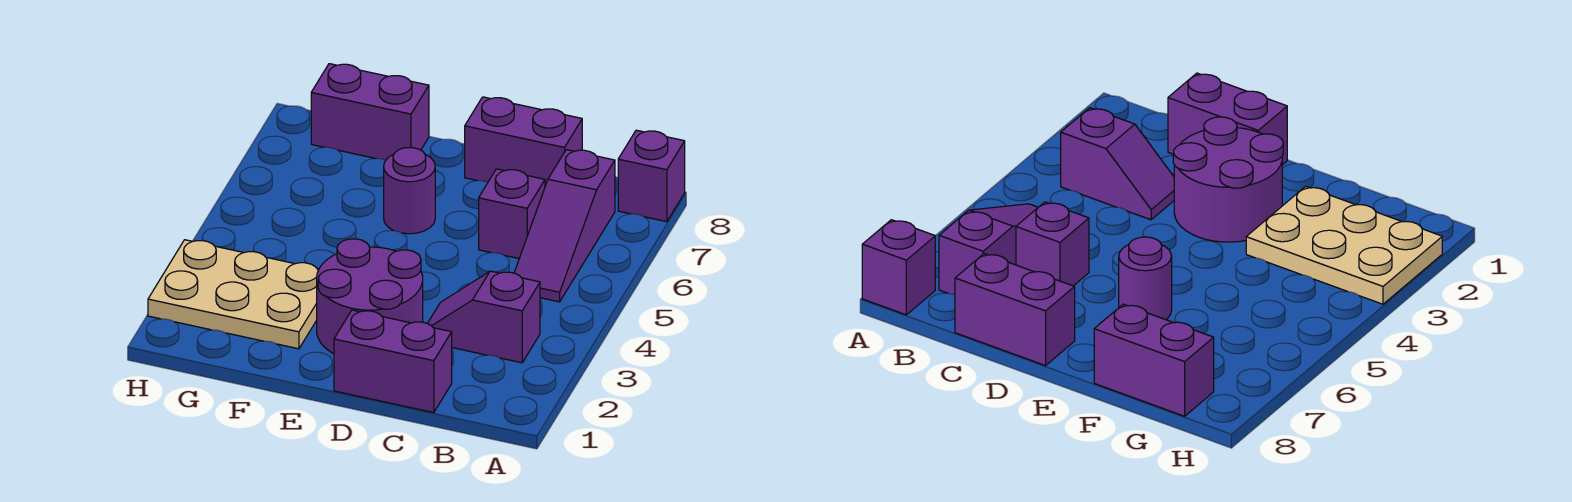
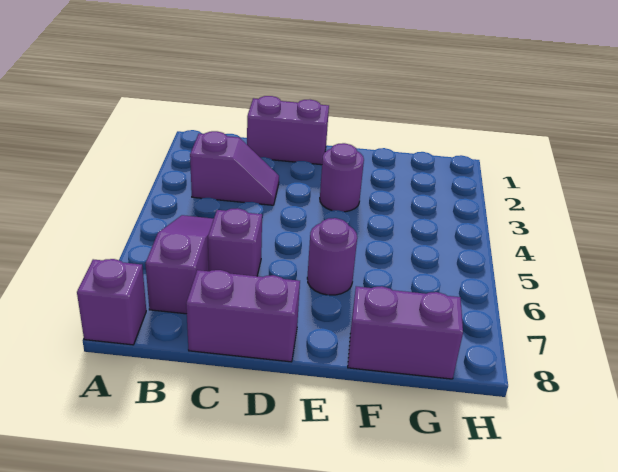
purple 2x2 round brick [317,239,423,354] -> purple 1x1 round brick [320,143,364,212]
tan 2x3 plate [148,240,319,349] -> none

